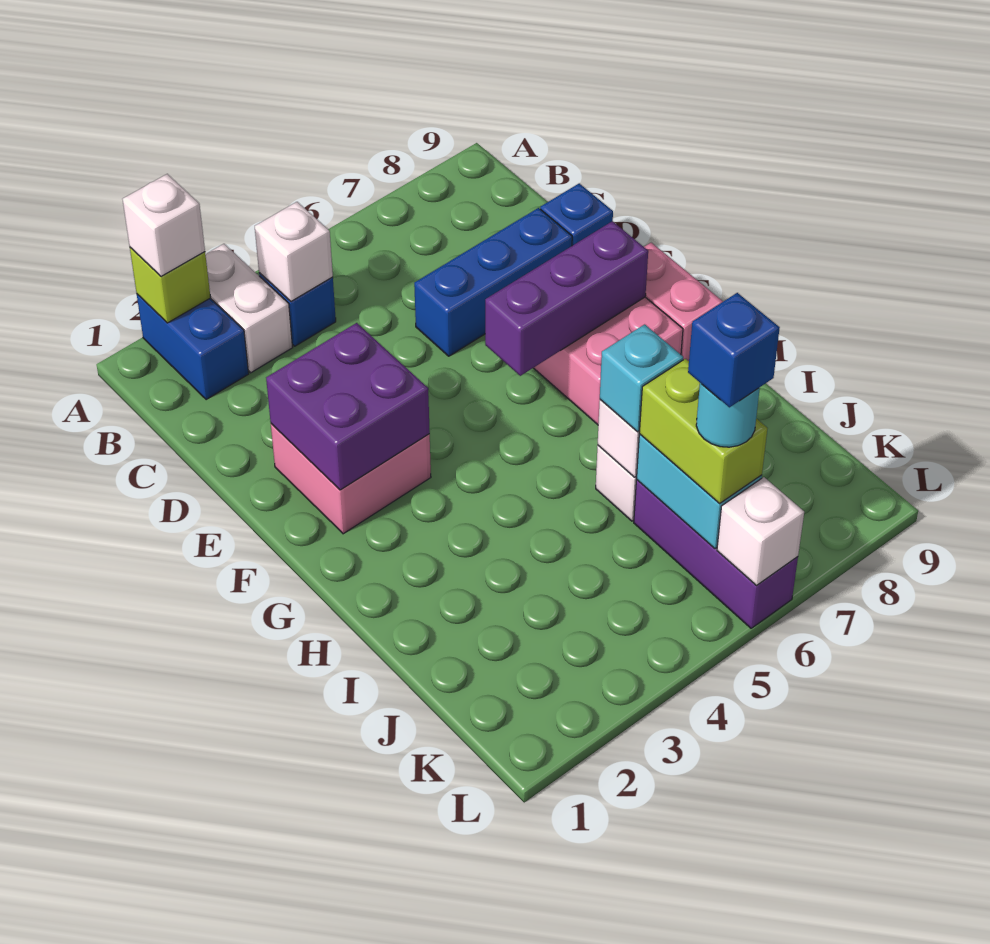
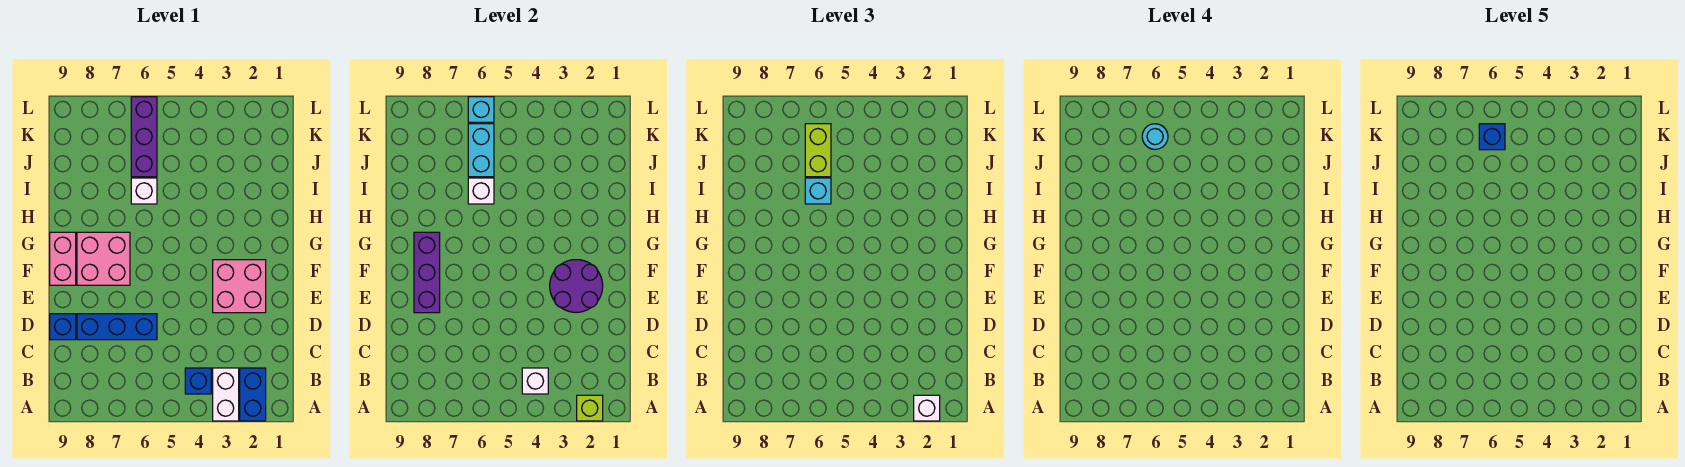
purple 2x2 brick [266,323,430,490] -> purple 2x2 round brick [550,260,603,312]
purple 1x3 brick [485,221,648,376] -> purple 1x3 brick turned to [414,232,440,313]
white 1x1 brick [717,477,804,585] -> cyan 1x1 brick [468,97,494,122]

